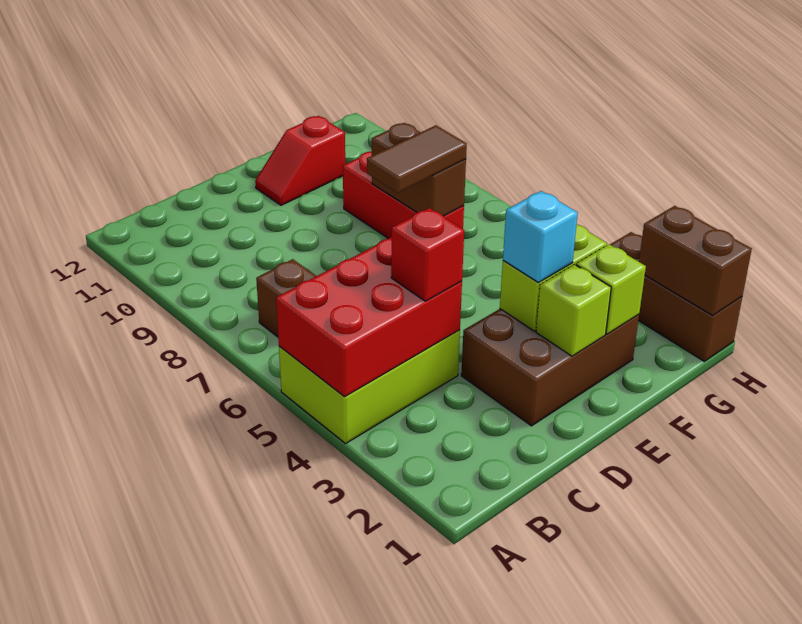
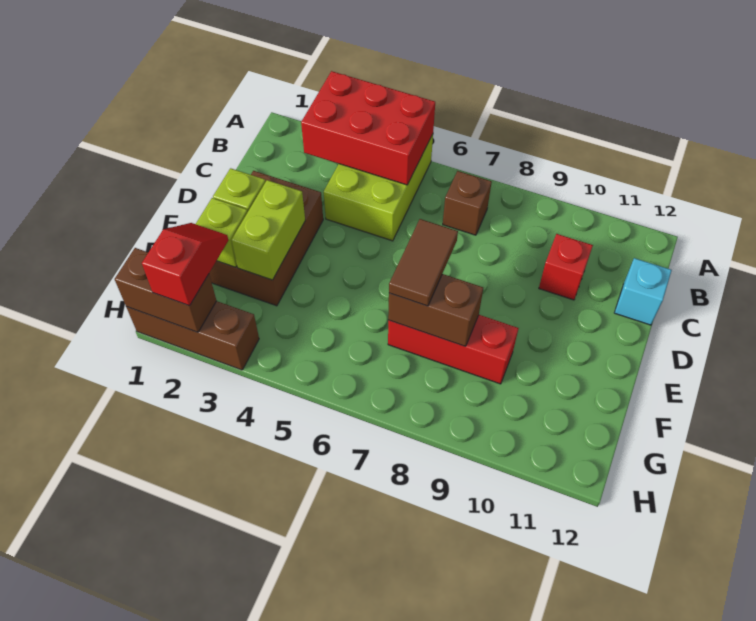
red 2x3 brick [276,237,462,397] -> red 2x3 brick turned to [301,71,435,185]
red 1x1 brick [391,208,464,301] -> red 1x1 brick moved to [539,234,593,300]
cyan 1x1 brick [503,191,578,282] -> cyan 1x1 brick moved to [614,258,672,325]
red 1x2 slope [255,116,345,205] -> red 1x2 slope moved to [142,223,228,306]

